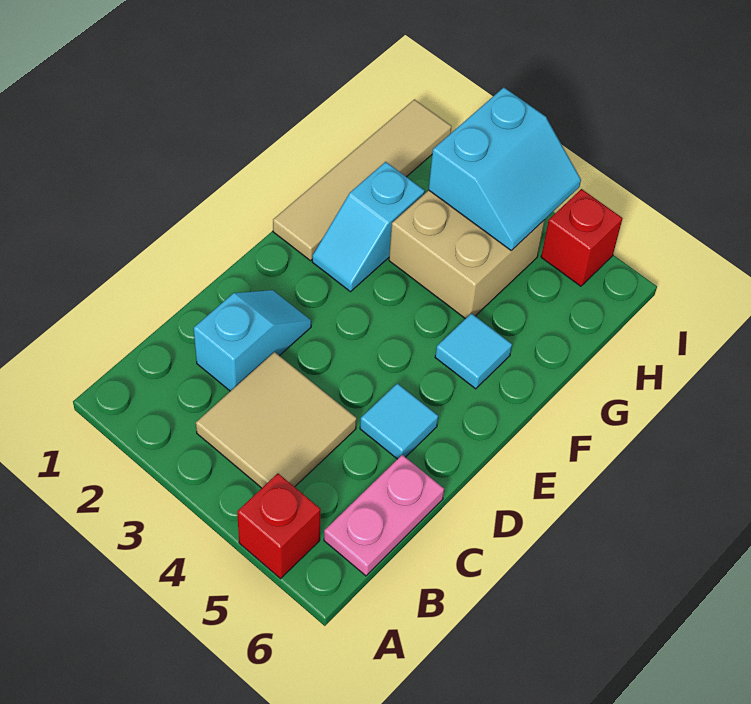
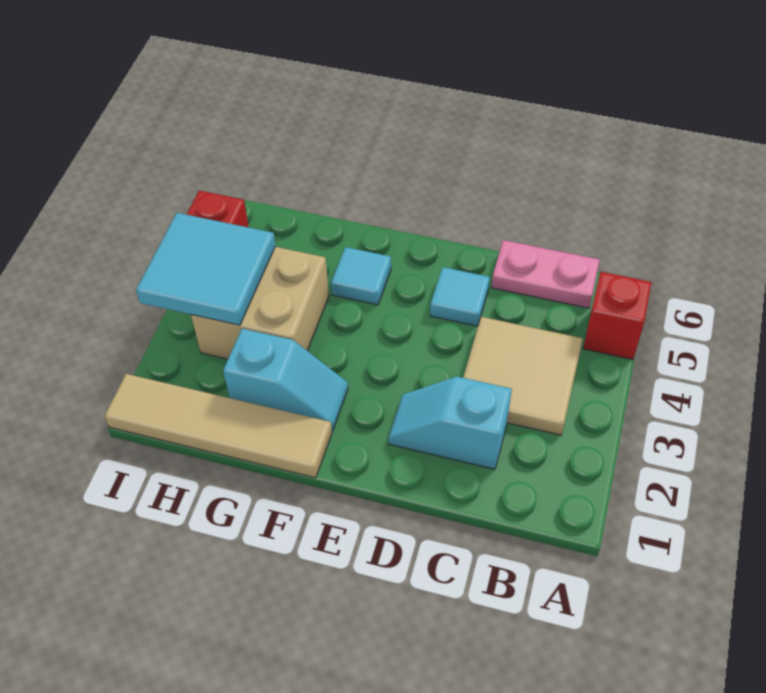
cyan 2x2 slope [429,87,581,251] -> cyan 2x2 tile [136,213,275,325]

